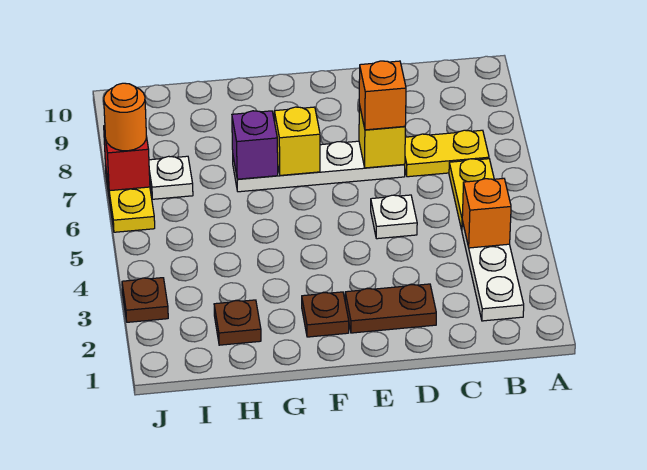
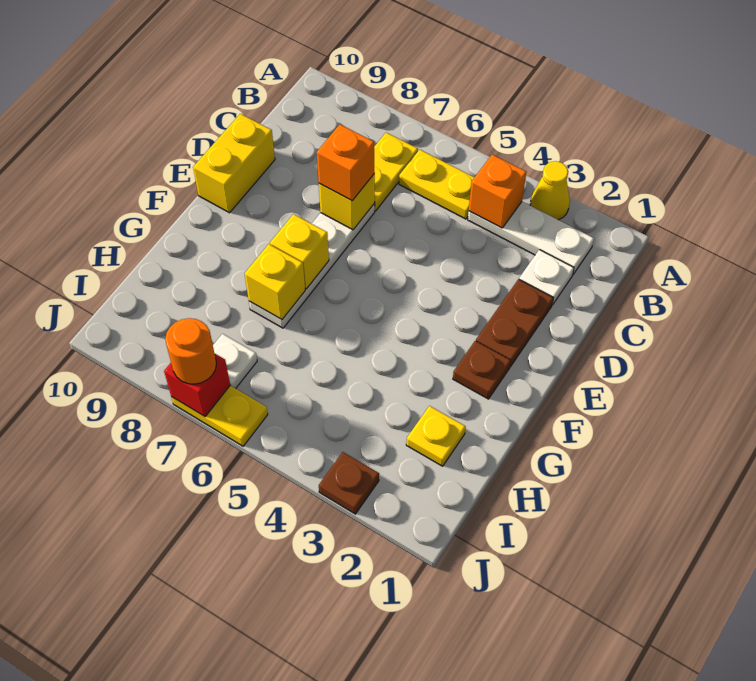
none -> yellow 1x1 cone [530,161,570,220]
white 1x1 plate [371,195,417,239] -> white 1x1 plate moved to [519,250,574,305]
none -> yellow 1x2 brick [193,114,275,213]
purple 1x1 brick [232,111,278,179] -> yellow 1x1 brick [245,244,305,319]
brown 1x1 plate [214,300,261,345] -> yellow 1x1 plate [406,406,466,466]

